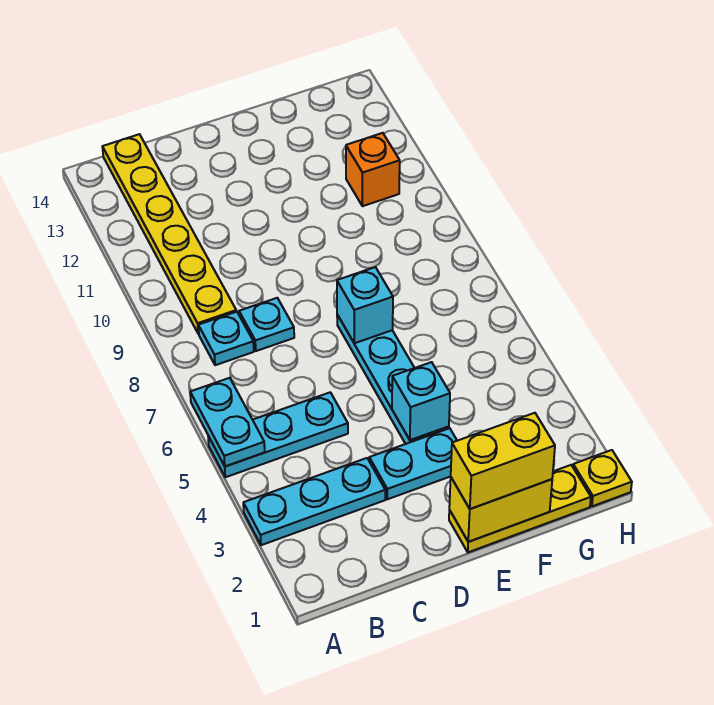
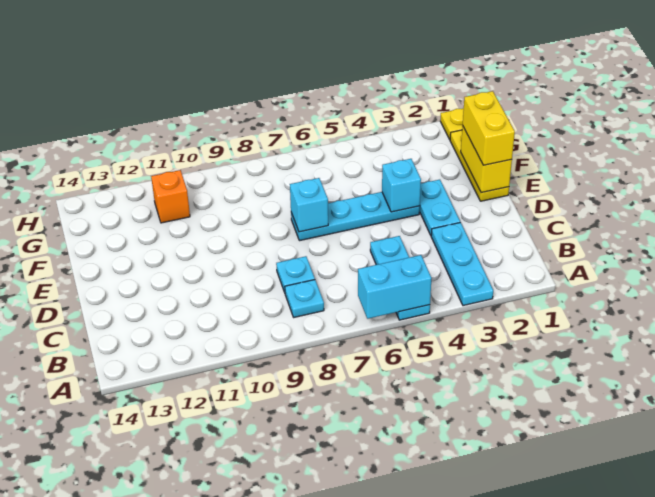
cyan 1x2 plate [190,378,265,466] -> cyan 1x2 brick [358,255,431,319]
yellow 1x6 plate [102,134,236,334] -> none

